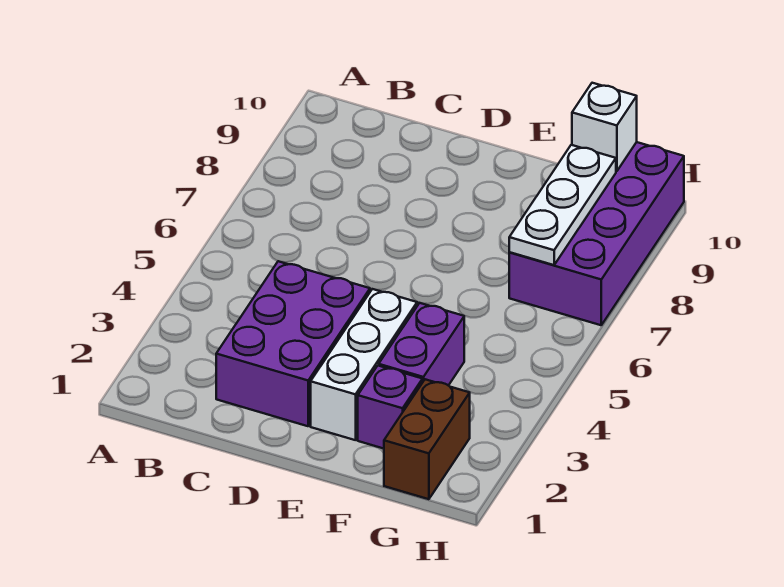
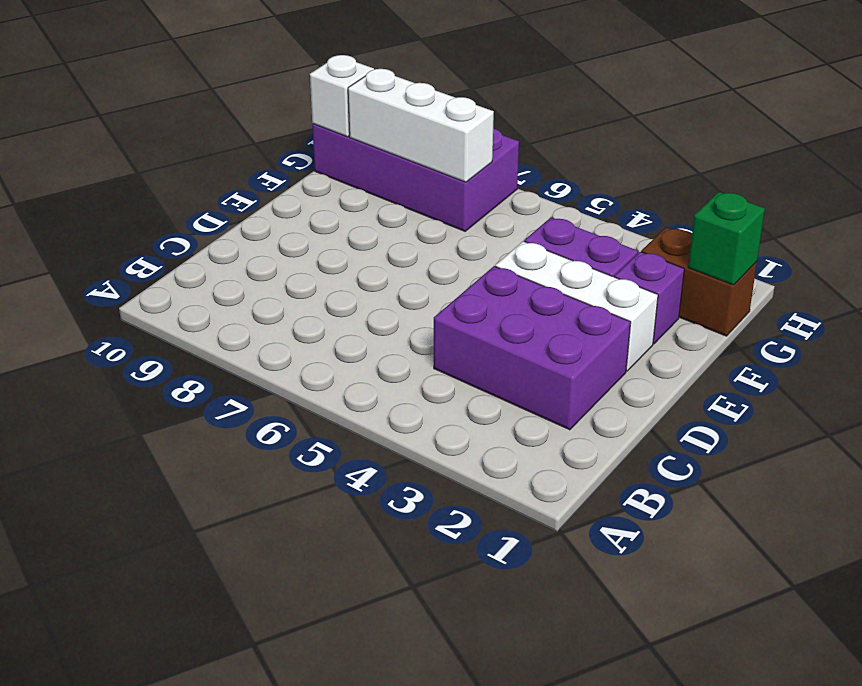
none -> green 1x1 brick [688,192,765,285]
white 1x3 plate [509,145,616,265] -> white 1x3 brick [348,69,494,182]

